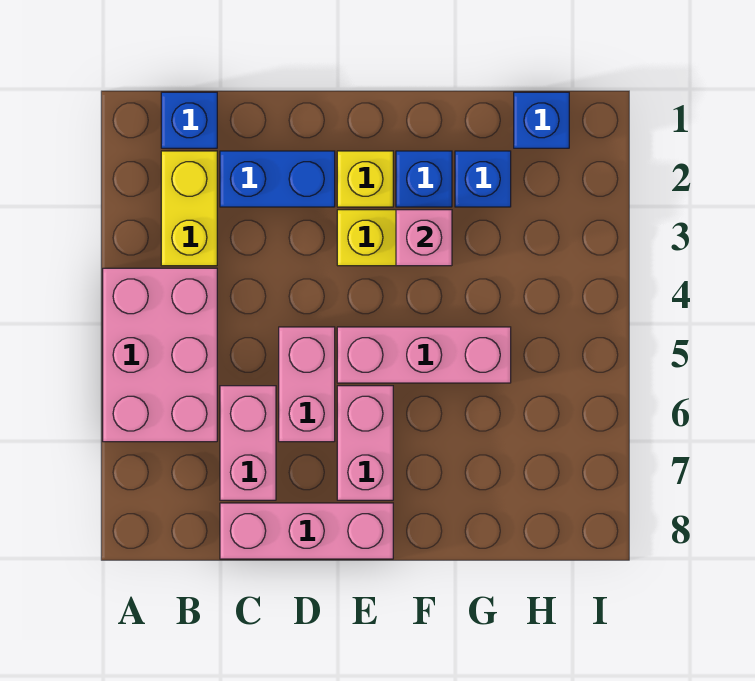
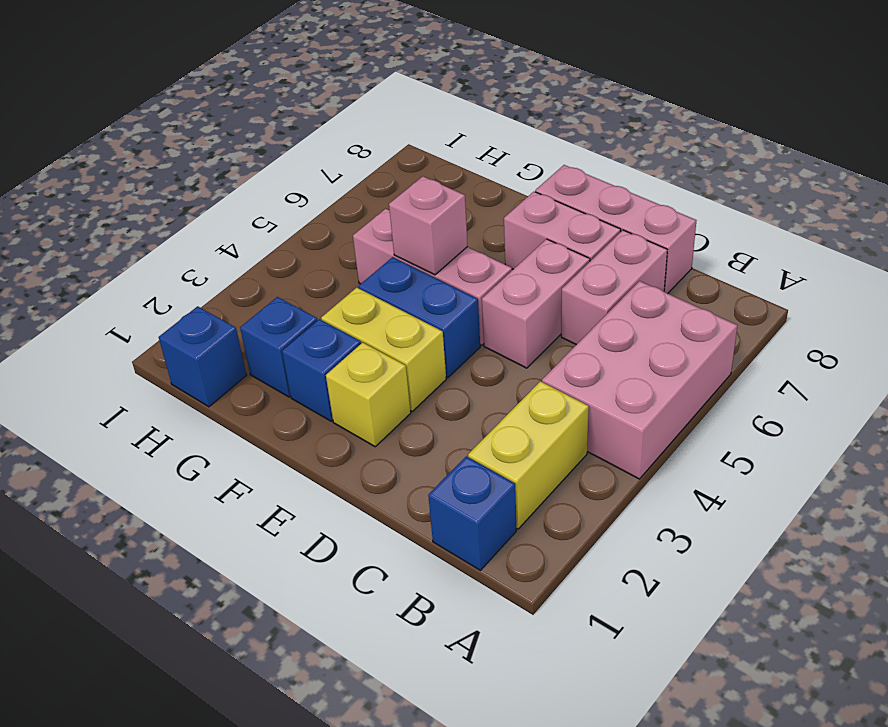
blue 1x2 brick [220,151,335,207] -> blue 1x2 brick moved to [358,257,480,378]
pink 1x2 brick [337,386,393,500] -> pink 1x2 brick turned to [504,192,621,269]
pink 1x1 brick [396,210,452,266] -> pink 1x1 brick moved to [389,176,468,275]

